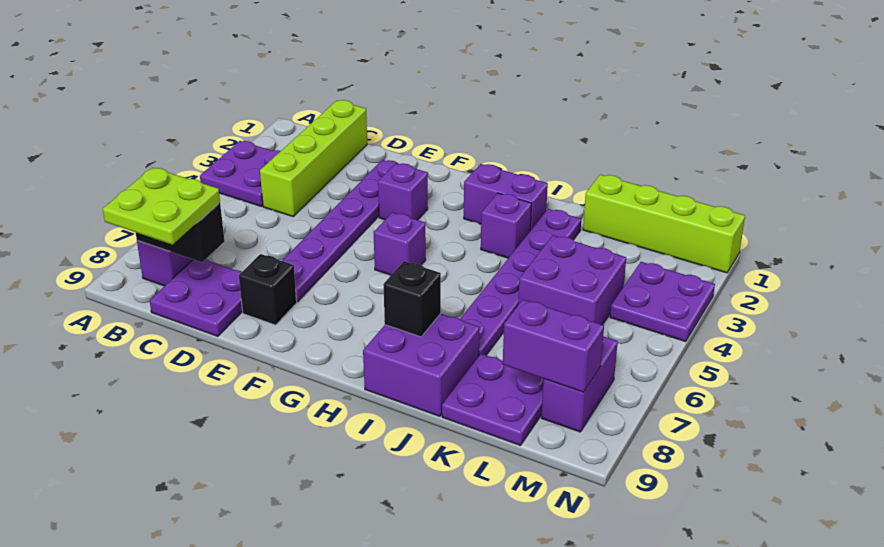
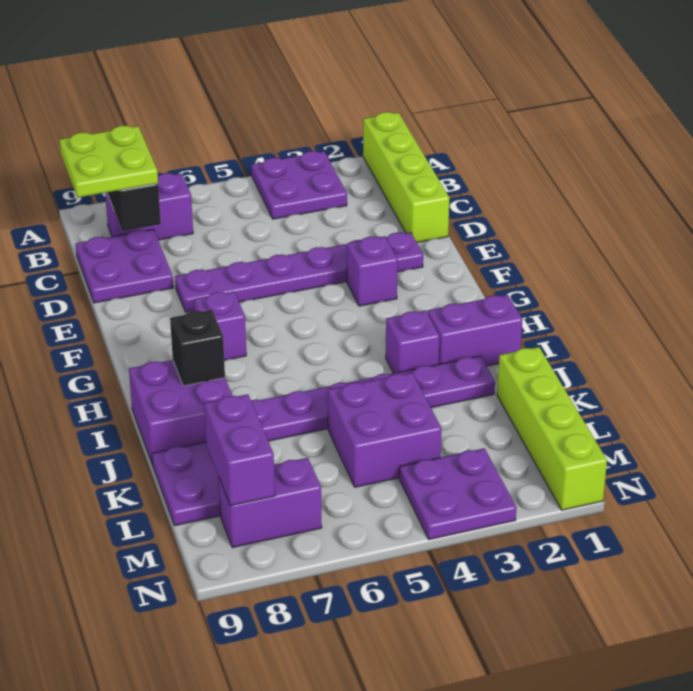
lime 1x4 brick [260,100,367,216] -> lime 1x4 brick turned to [363,112,450,242]
black 1x1 brick [239,254,297,325] -> none
purple 1x1 brick [374,212,426,275] -> purple 1x1 brick moved to [194,291,246,360]
purple 1x2 brick [464,164,548,231] -> purple 1x2 brick turned to [428,295,523,366]

